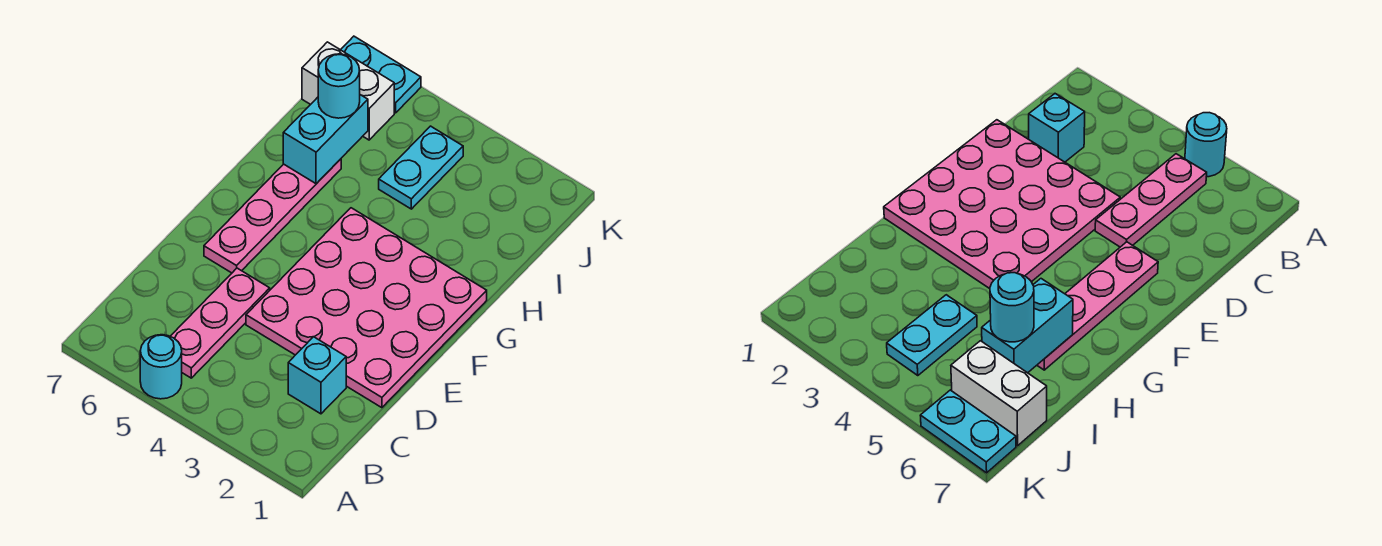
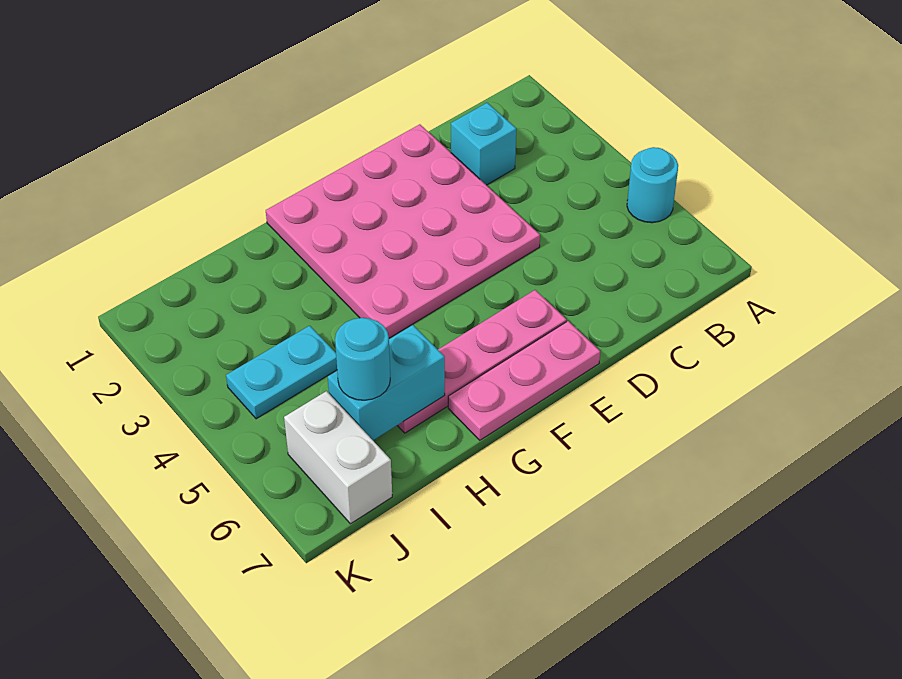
pink 1x3 plate [170,268,270,378] -> pink 1x3 plate moved to [448,321,600,440]
cyan 1x2 plate [341,36,421,113] -> none

